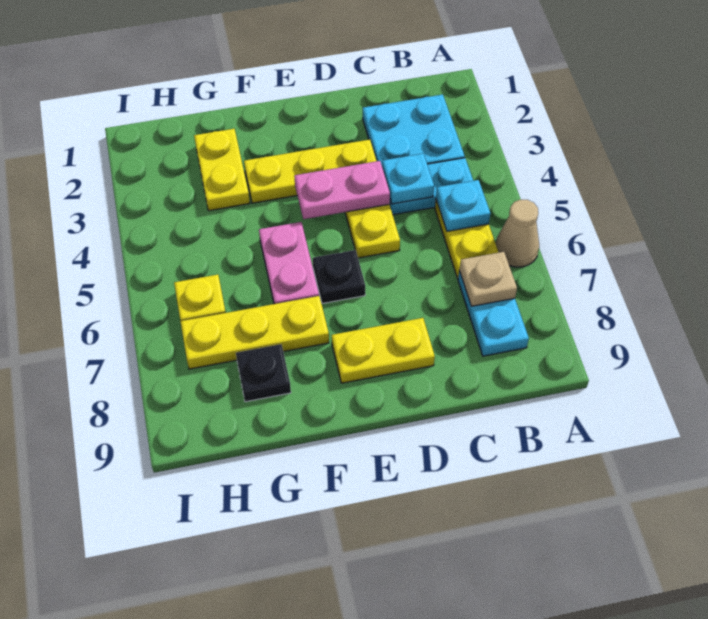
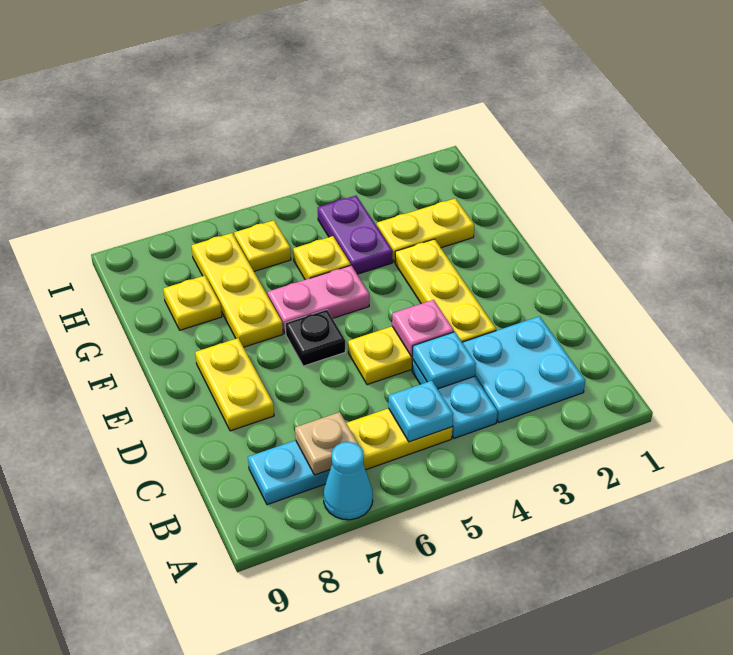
tan 1x1 cone [496,200,539,267] -> none
none -> cyan 1x1 cone [323,442,373,520]
pink 1x2 plate [294,161,390,219] -> pink 1x1 plate [392,300,454,357]
none -> purple 1x2 plate [318,196,393,274]
none -> yellow 1x1 plate [293,236,351,280]
black 1x1 plate [236,344,291,402] -> yellow 1x1 plate [163,276,222,330]

